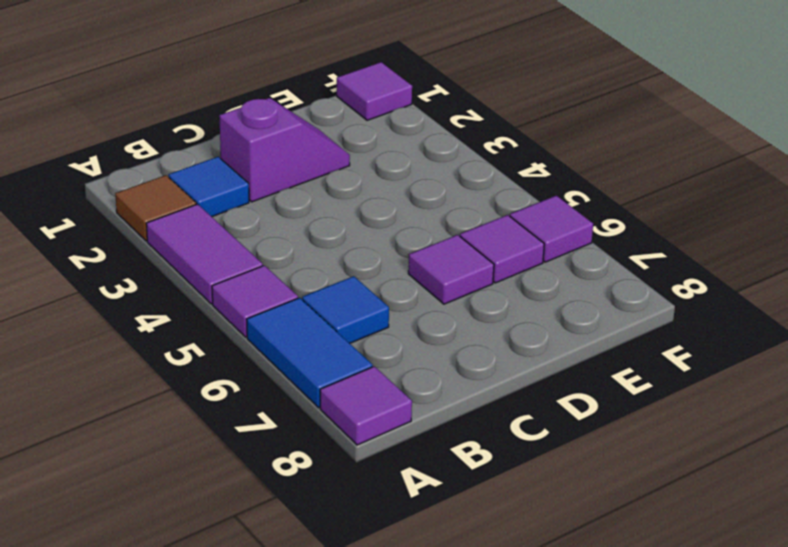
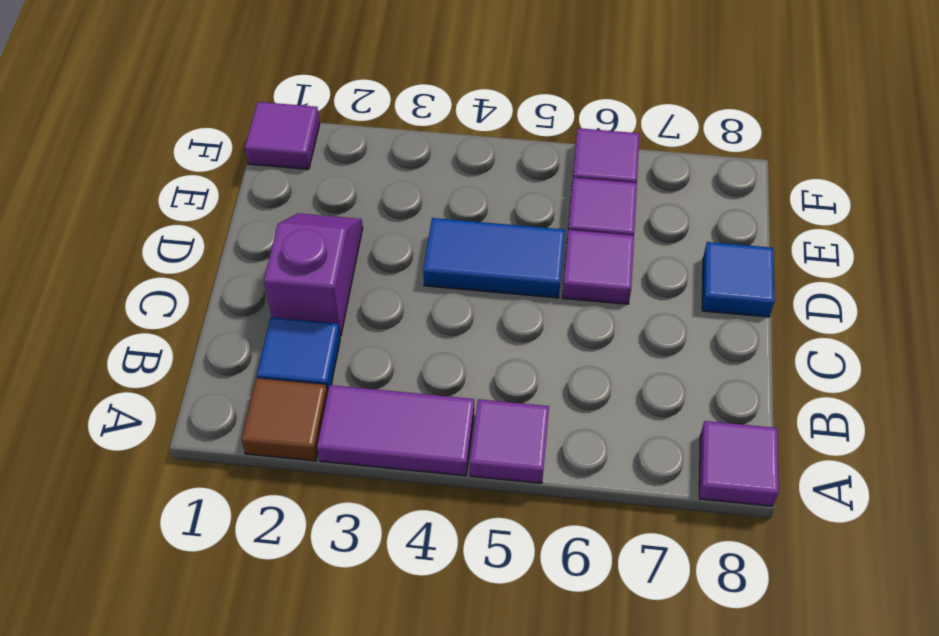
blue 1x2 tile [247,298,373,408] -> blue 1x2 tile moved to [423,218,565,298]
blue 1x1 tile [302,276,389,343] -> blue 1x1 tile moved to [702,242,775,317]

